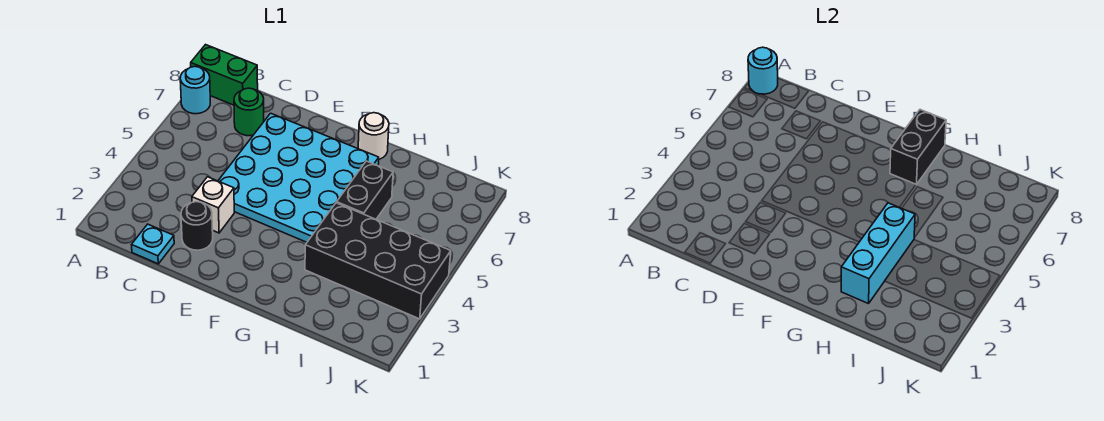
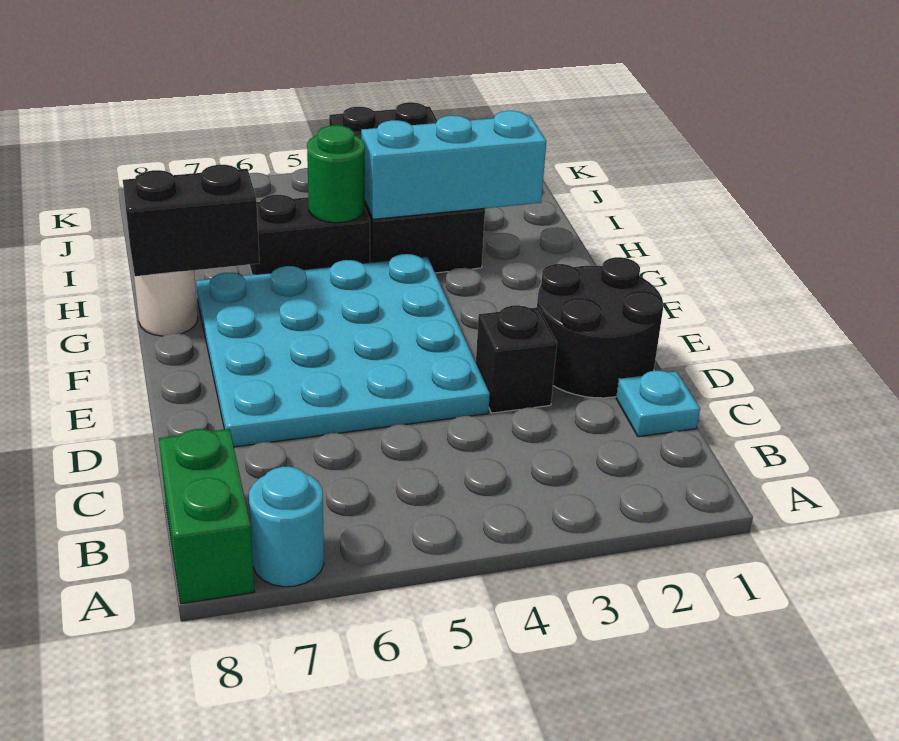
cyan 1x1 round brick [748,47,778,94] -> none
green 1x1 round brick [234,88,264,136] -> green 1x1 round brick moved to [307,125,365,223]
black 1x1 round brick [181,202,213,250] -> black 2x2 round brick [537,257,663,398]
white 1x1 brick [192,177,234,233] -> black 1x1 brick [476,305,557,413]

